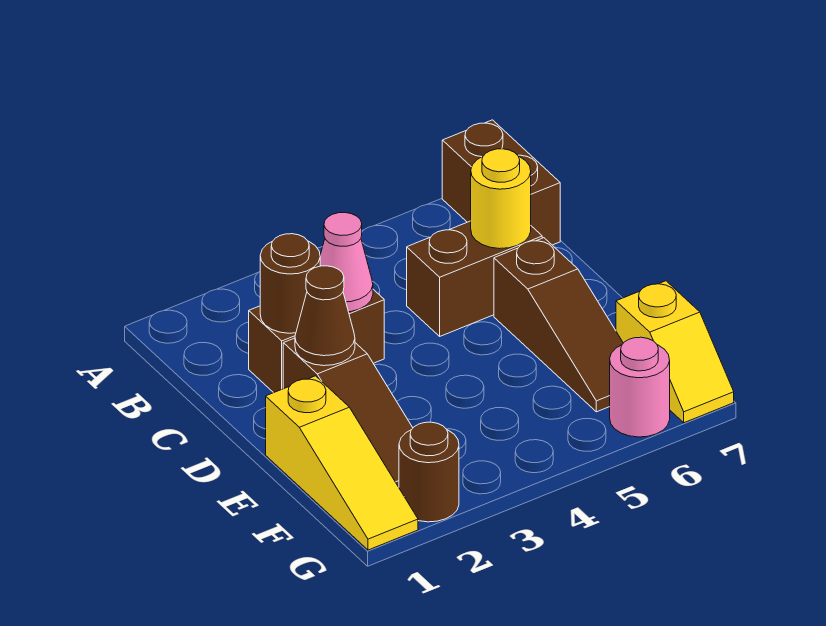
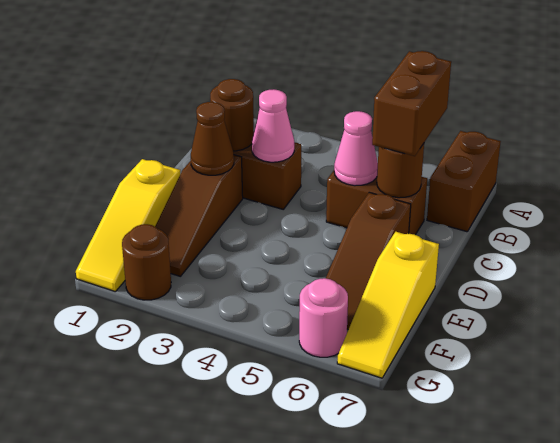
none -> brown 1x2 brick [372,51,451,156]
none -> pink 1x1 cone [334,111,378,186]
yellow 1x1 round brick [471,149,531,249] -> brown 1x1 round brick [377,144,424,198]
yellow 1x2 slope [616,281,734,423] -> yellow 1x3 slope [337,232,439,378]

